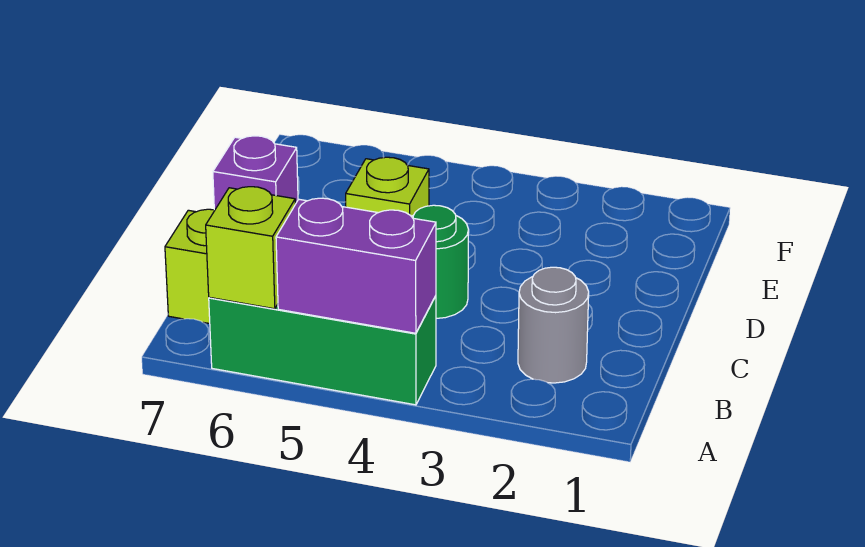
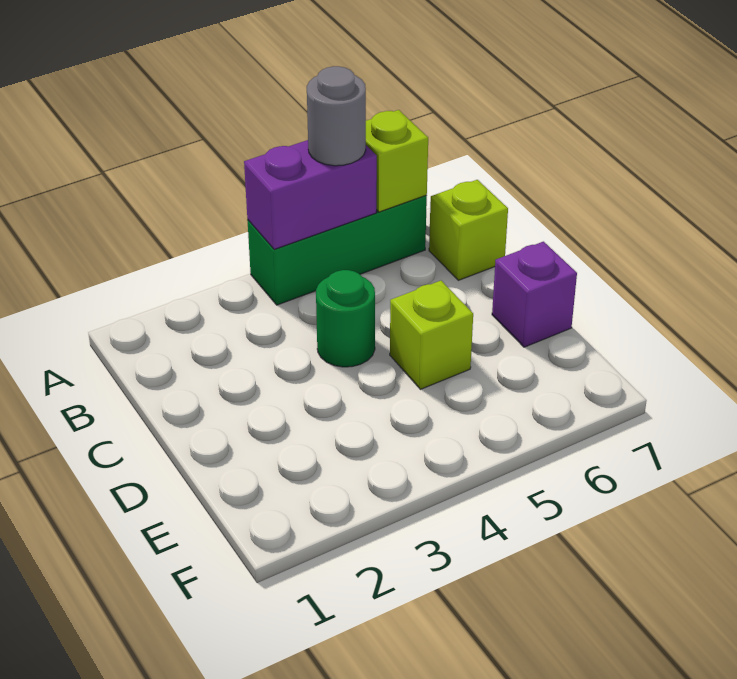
grey 1x1 round brick [518,267,589,383] -> grey 1x1 round brick moved to [307,66,366,166]

